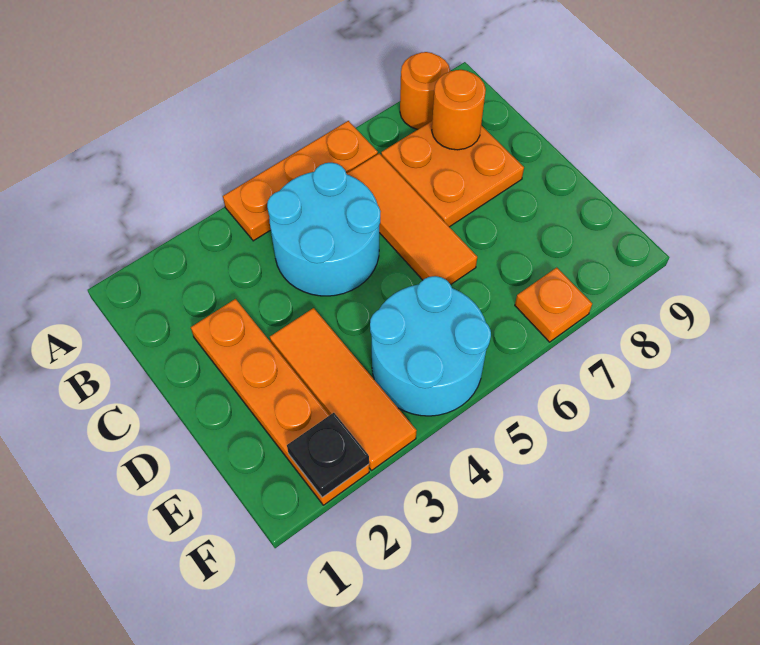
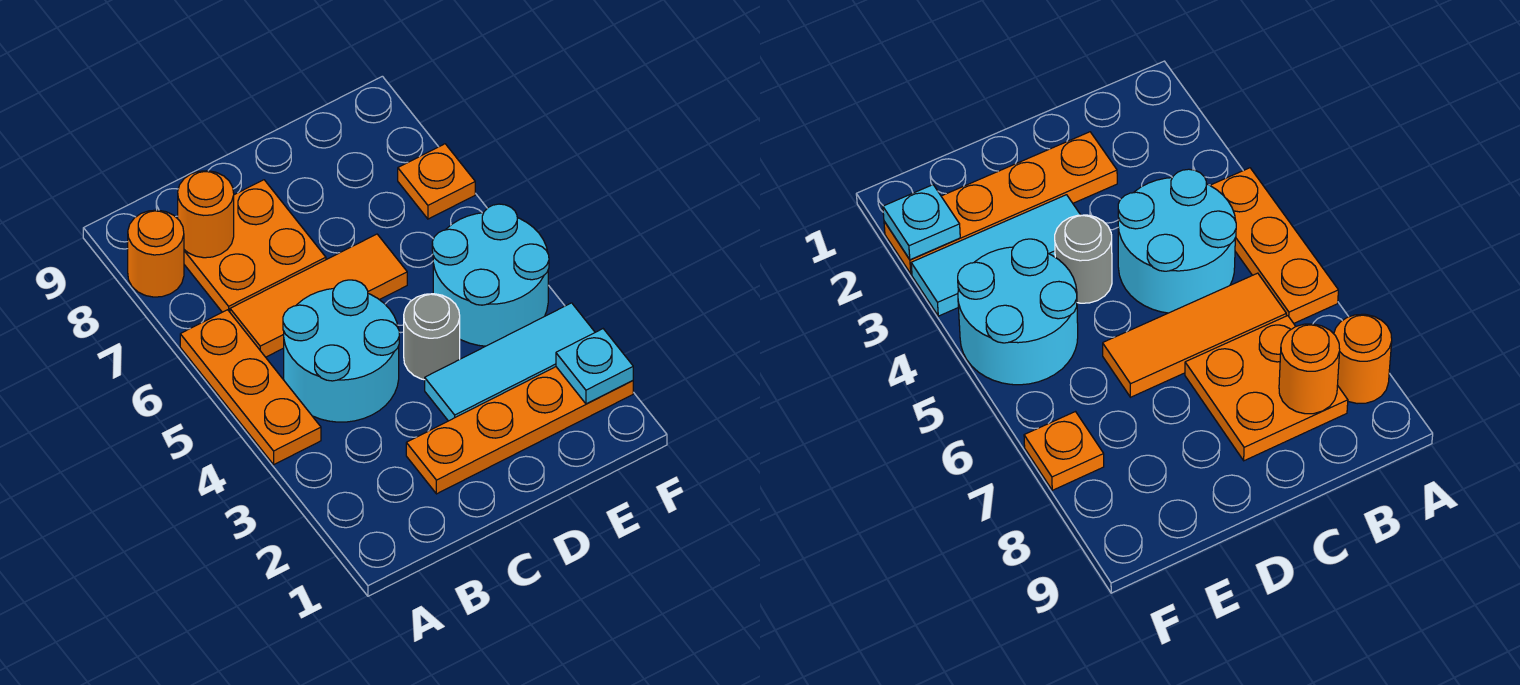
orange 1x3 tile [270,308,417,470] -> cyan 1x3 tile [425,303,595,421]
none -> grey 1x1 round brick [404,294,460,380]
black 1x1 plate [287,413,369,497] -> cyan 1x1 plate [556,329,633,404]

